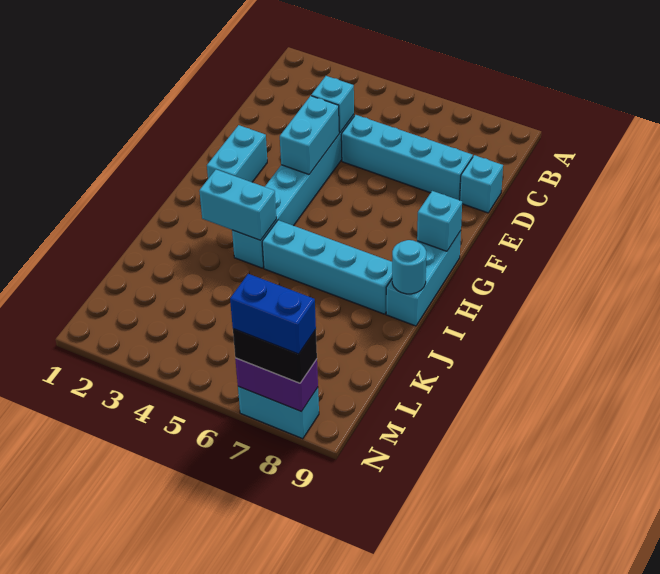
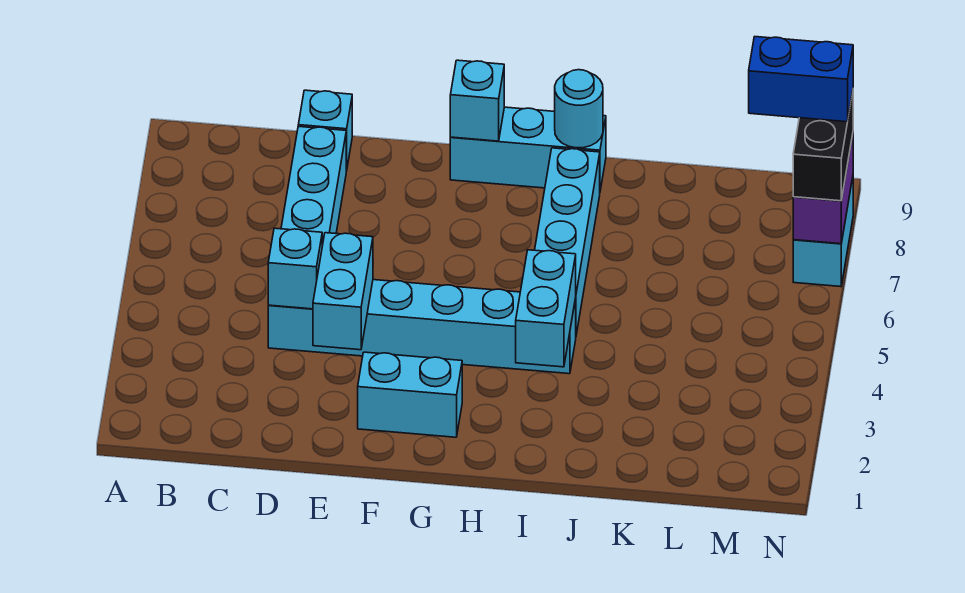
cyan 1x2 brick [280,96,339,174] -> cyan 1x2 brick turned to [313,233,373,350]
blue 1x2 brick [230,274,316,354] -> blue 1x2 brick turned to [749,37,853,122]

